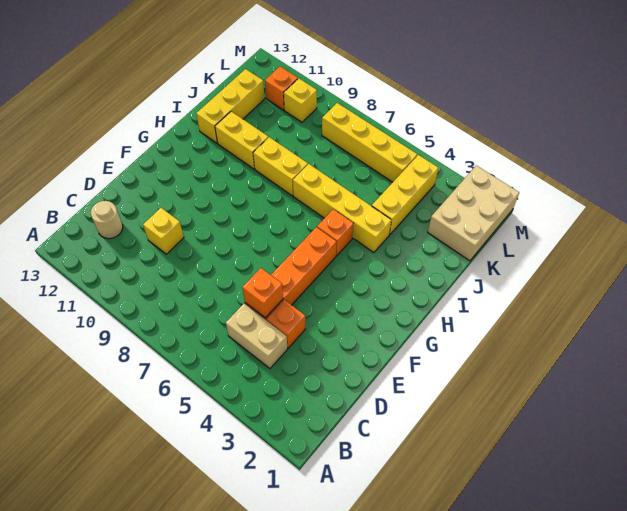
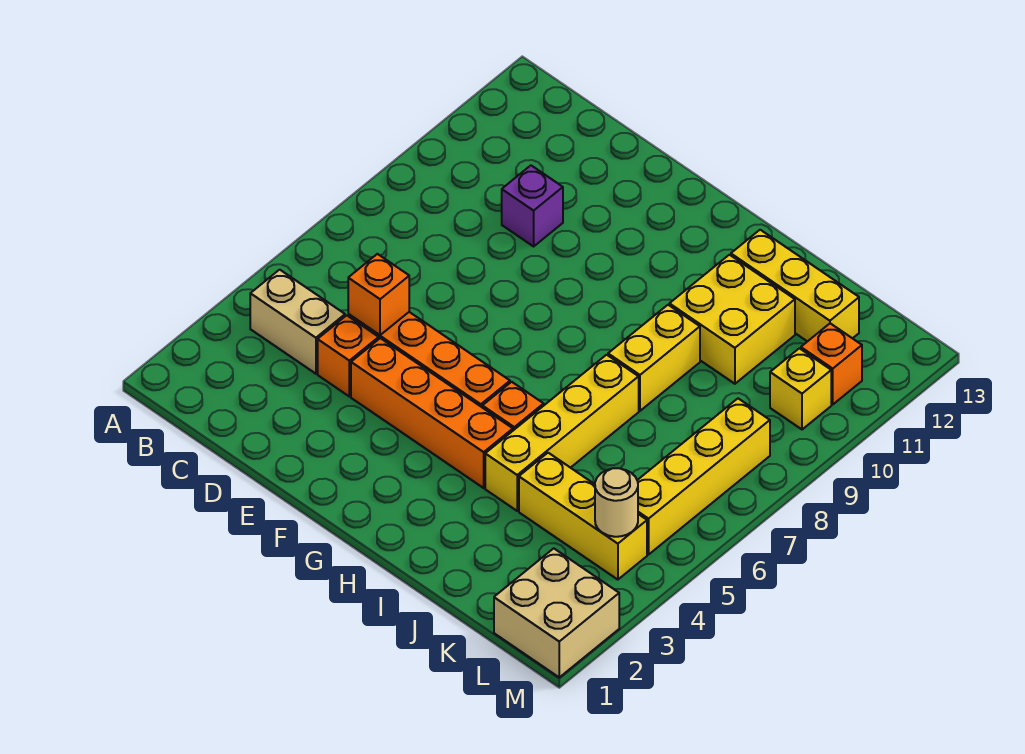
tan 1x2 brick [226,304,287,368] -> tan 1x2 brick turned to [250,270,345,374]
tan 1x1 round brick [91,201,123,239] -> tan 1x1 round brick moved to [595,468,638,537]
yellow 1x1 brick [143,208,184,254] -> purple 1x1 brick [502,166,563,246]
none -> orange 1x4 brick [351,338,513,488]
yellow 1x2 brick [215,112,268,169] -> yellow 2x2 brick [669,255,795,384]
tan 2x3 brick [428,165,519,261] -> tan 2x2 brick [494,548,619,677]

